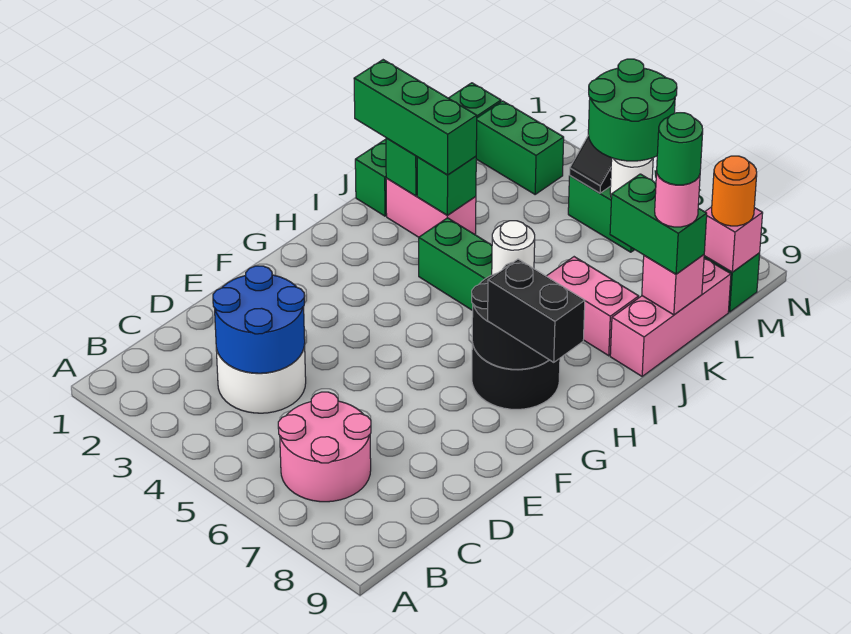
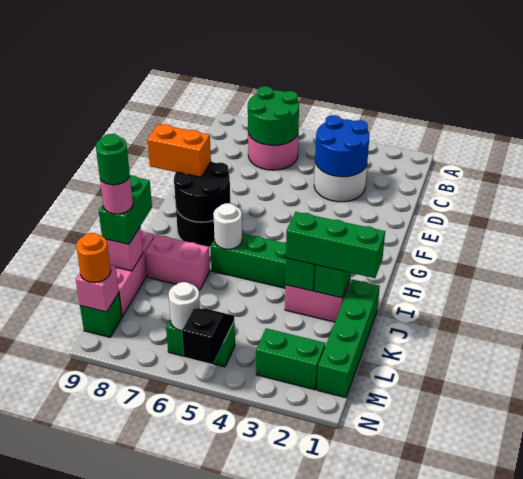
black 1x2 brick [488,259,585,362] -> orange 1x2 brick [147,124,211,177]
green 1x2 brick [610,174,707,274] -> green 1x2 brick turned to [99,175,152,244]
green 2x2 round brick [588,59,677,161] -> green 2x2 round brick moved to [248,86,299,145]

